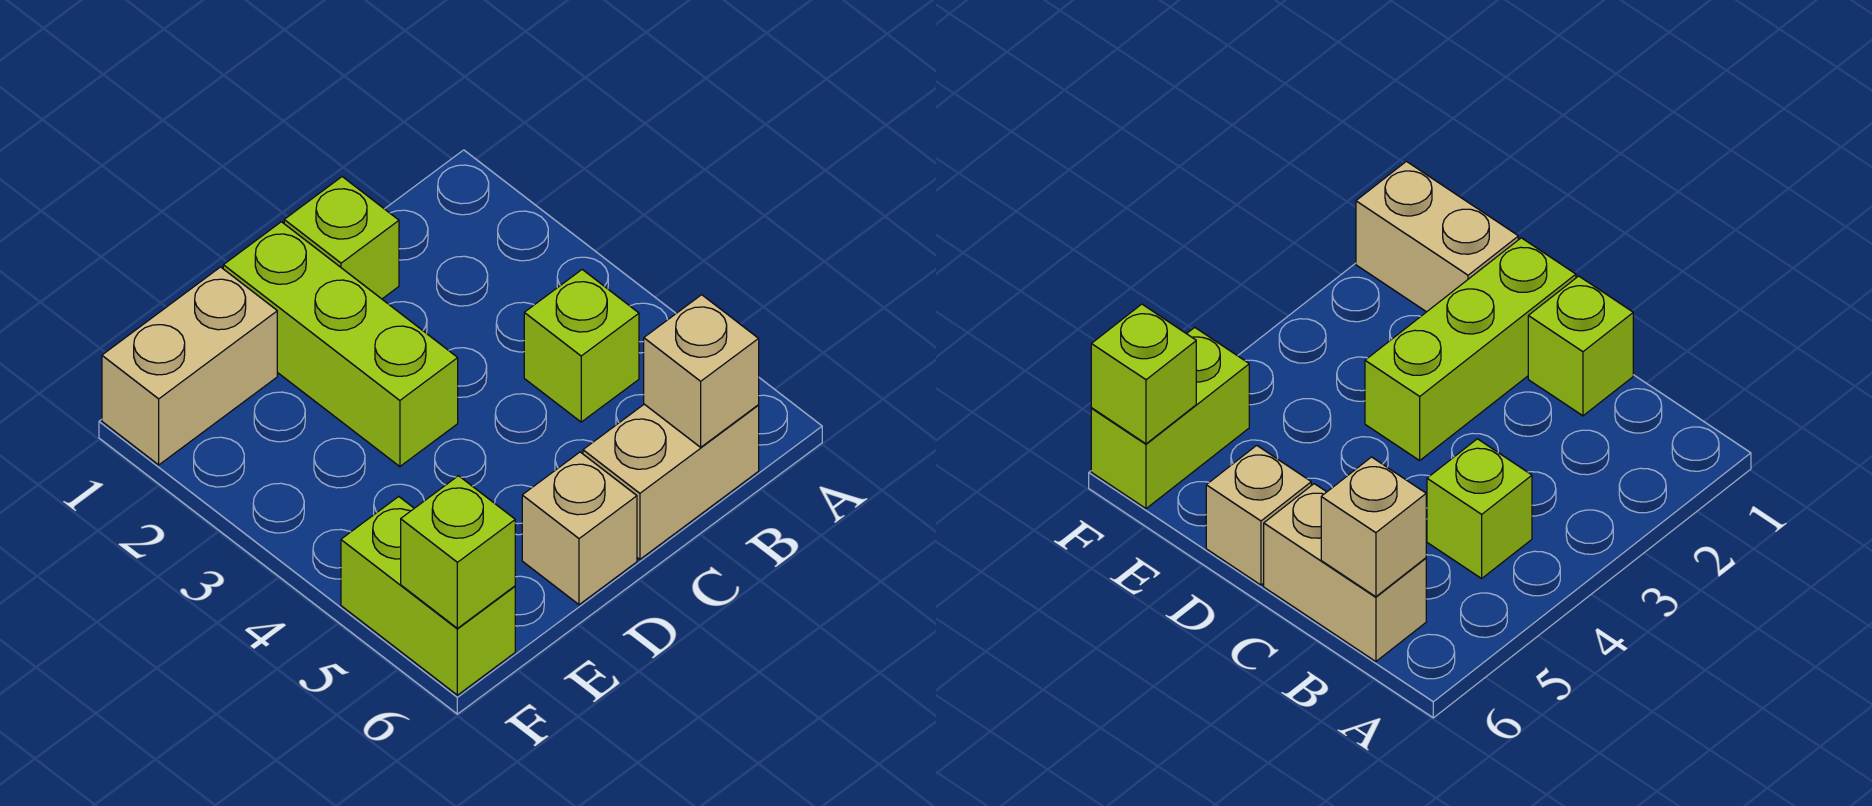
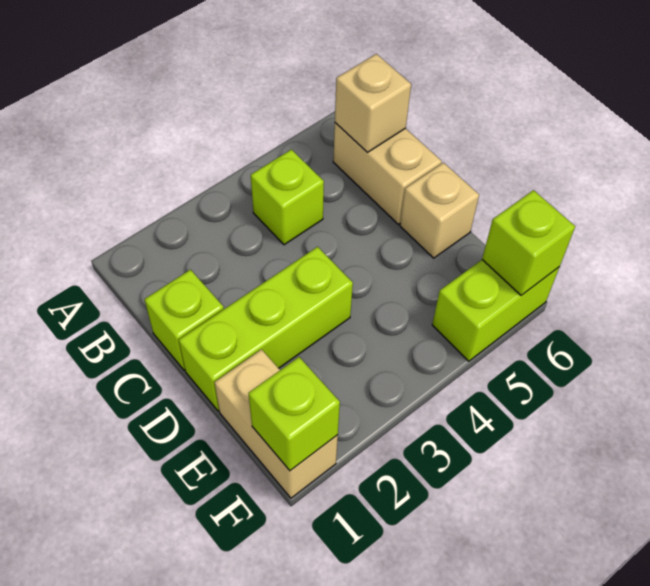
none -> lime 1x1 brick [248,357,340,471]

